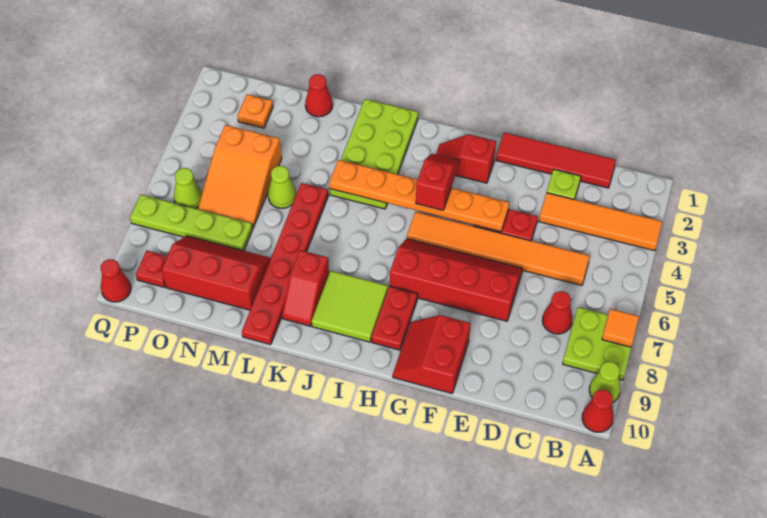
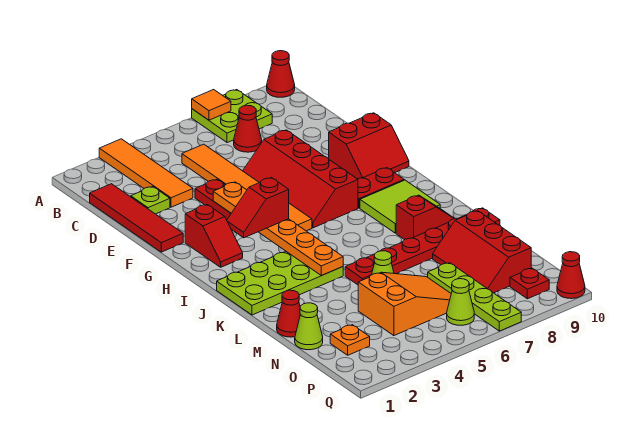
lime 1x1 cone [589,362,621,403] -> lime 1x1 cone moved to [295,303,323,350]

